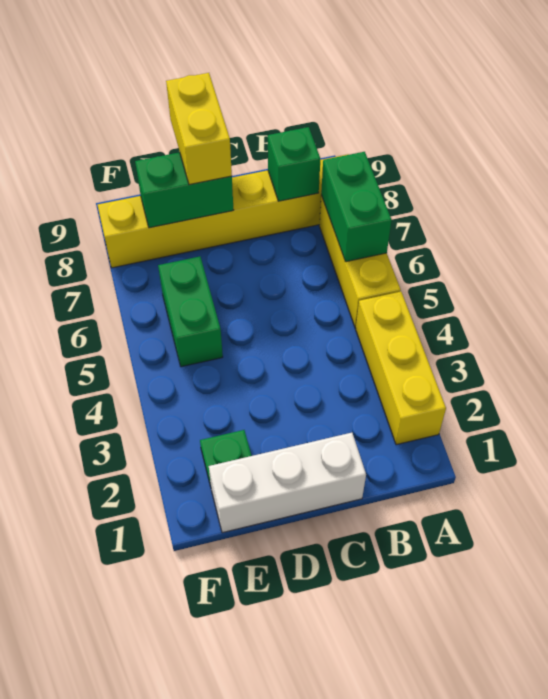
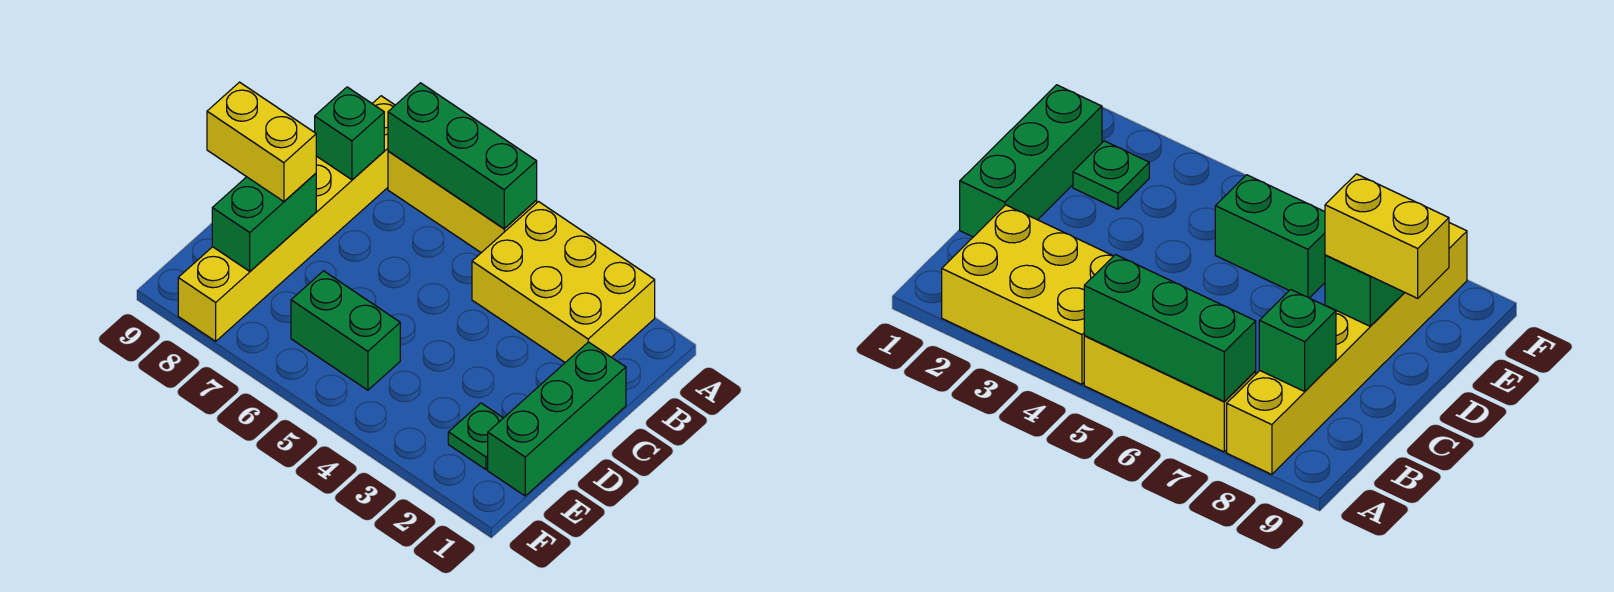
yellow 1x3 brick [356,292,446,445] -> yellow 2x3 brick [472,202,655,362]
green 1x2 brick [321,152,392,262] -> green 1x3 brick [388,83,537,229]
white 1x3 brick [209,433,366,533] -> green 1x3 brick [488,342,626,496]

